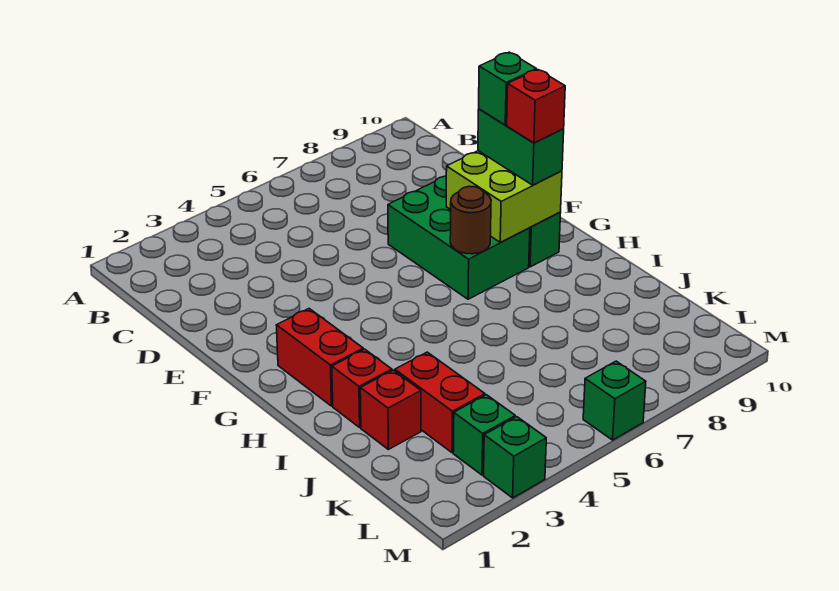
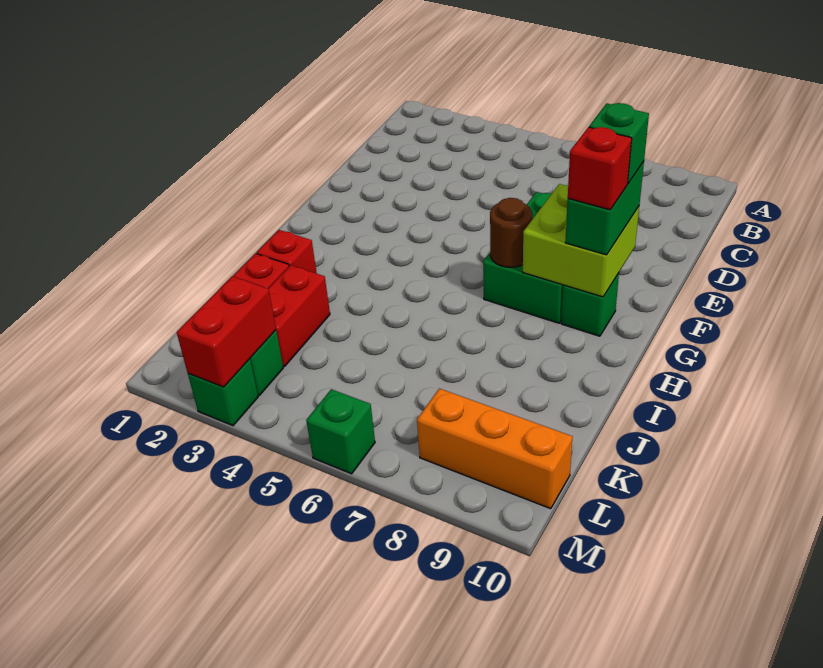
red 1x2 brick [276,309,363,406] -> red 1x2 brick moved to [177,276,276,387]
none -> orange 1x3 brick [417,389,572,509]

